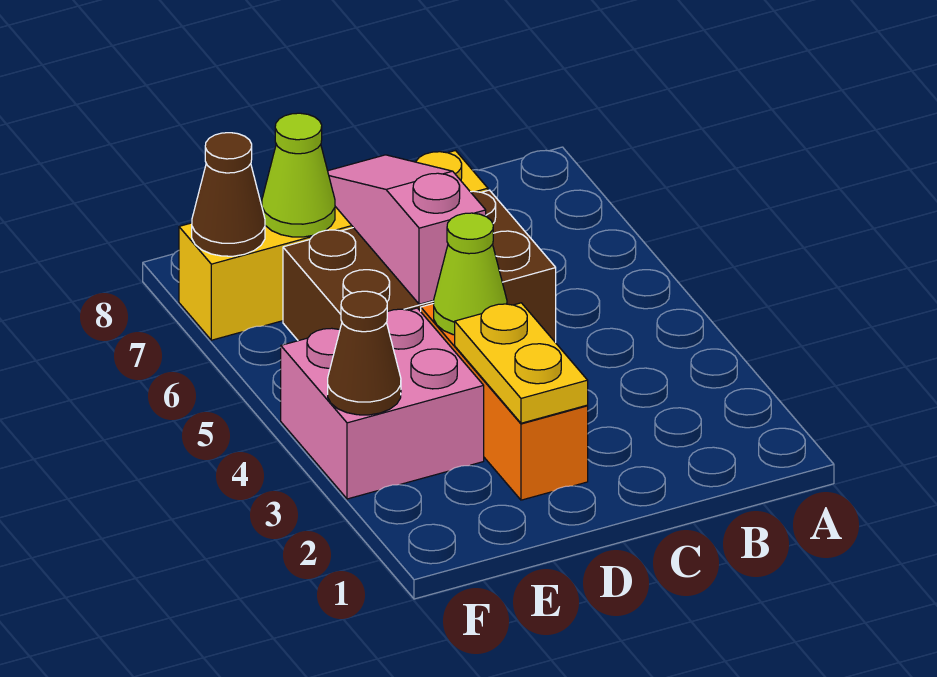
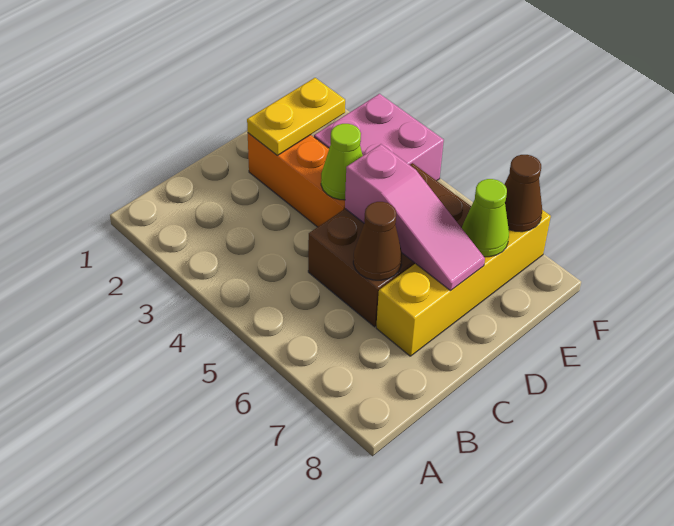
yellow 1x2 plate [455,303,588,423] -> yellow 1x2 plate turned to [247,78,345,155]
brown 1x1 cone [328,291,401,415] -> brown 1x1 cone moved to [353,202,402,280]

